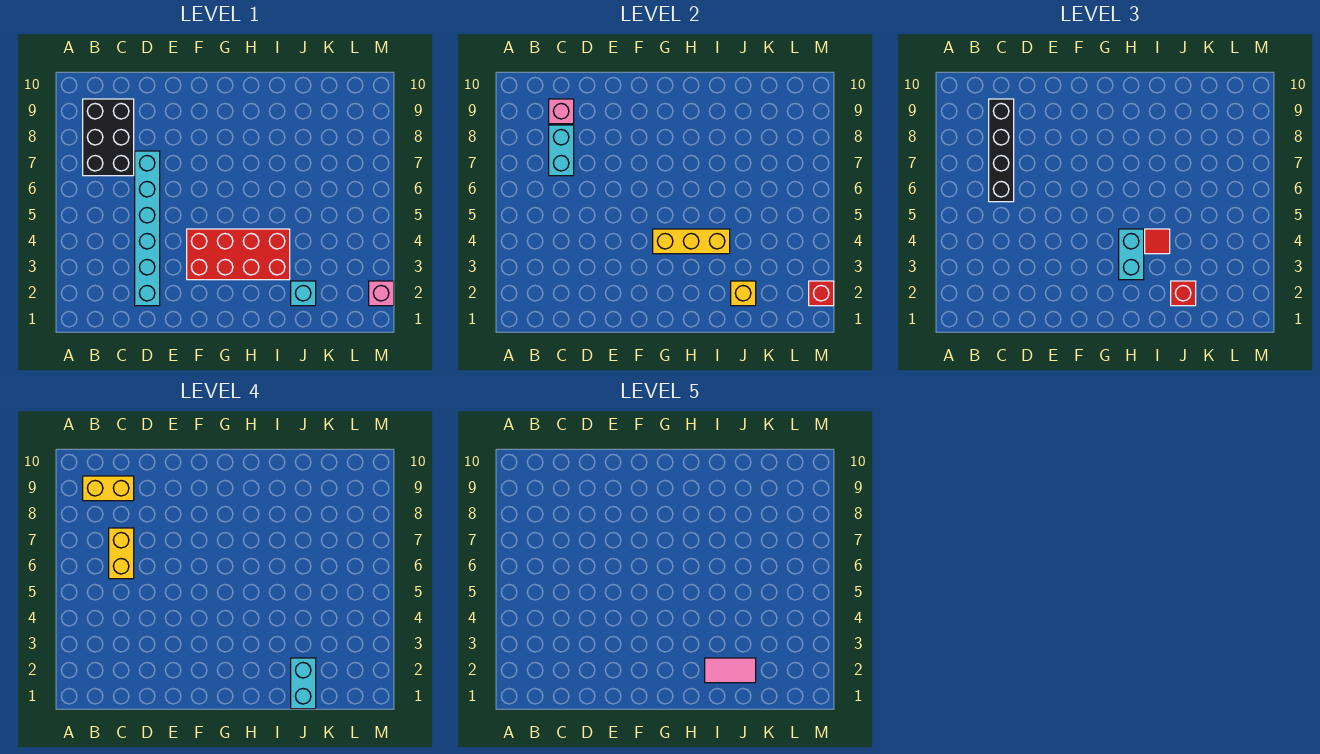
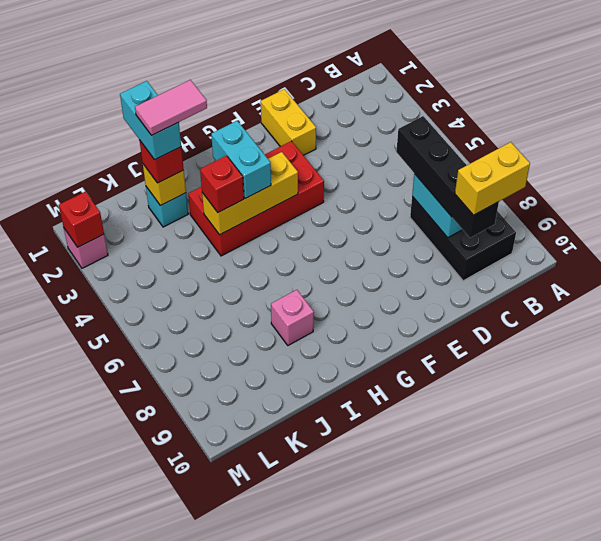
yellow 1x2 brick [109,528,134,579] -> yellow 1x2 brick moved to [261,89,316,155]
pink 1x1 brick [549,99,574,124] -> pink 1x1 brick moved to [271,290,314,345]
cyan 1x6 brick [135,151,160,306] -> none
red 1x1 tile [1145,229,1170,254] -> red 1x1 brick [200,156,244,212]

